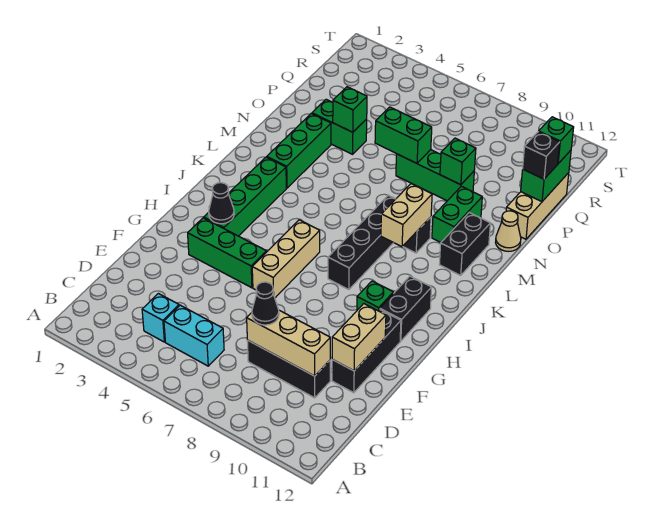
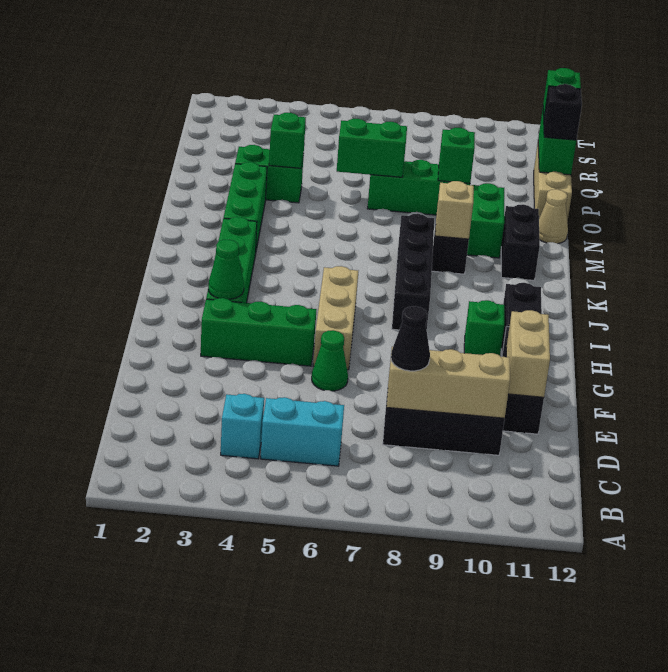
none -> green 1x1 cone [312,330,348,391]
black 1x1 cone [209,183,234,224] -> green 1x1 cone [208,240,244,299]
tan 1x2 brick [381,184,432,247] -> tan 1x1 brick [435,181,474,239]

